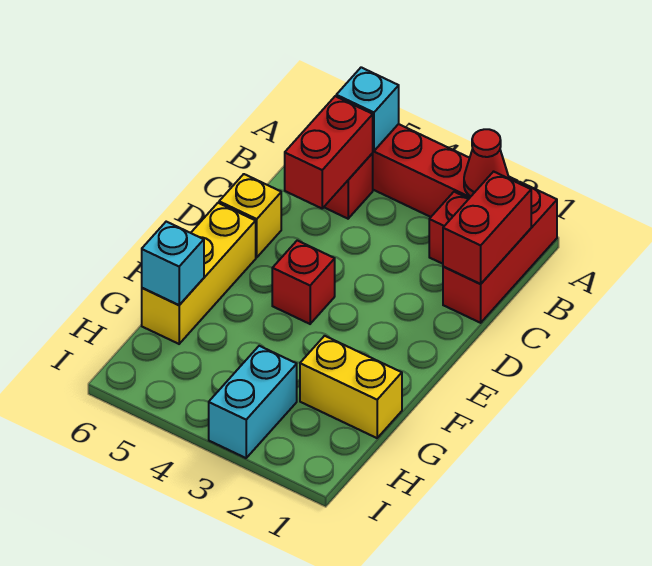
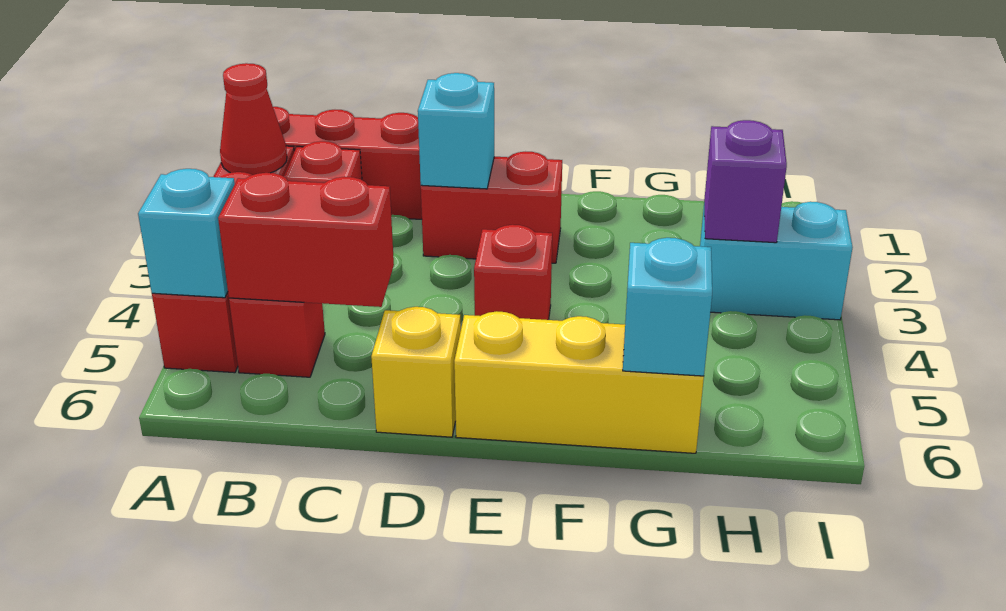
red 1x2 brick [443,172,531,284] -> red 1x2 brick moved to [421,152,562,263]
none -> cyan 1x1 brick [418,73,494,189]
yellow 1x2 brick [300,336,402,438] -> none
none -> purple 1x1 brick [704,120,787,243]

